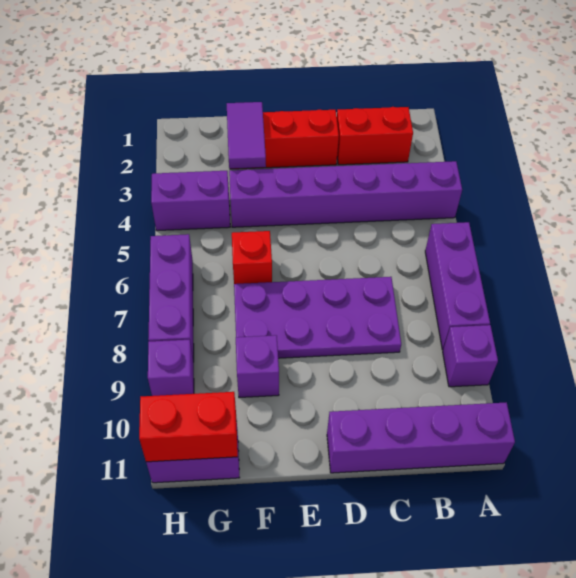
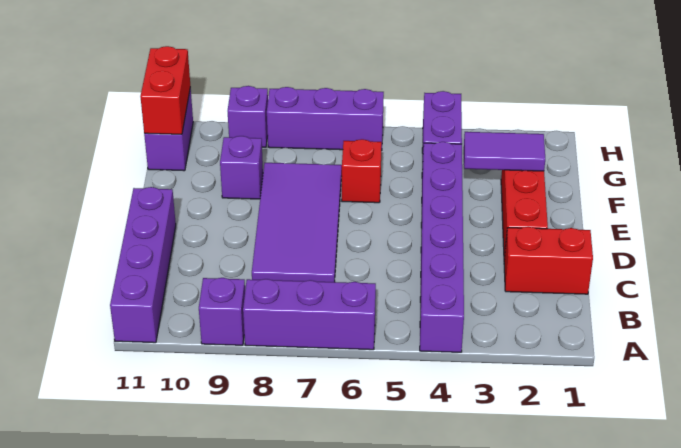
red 1x2 brick [337,107,413,165] -> red 1x2 brick turned to [504,227,593,294]
purple 2x4 plate [234,277,401,358] -> purple 2x4 tile [252,163,342,282]

